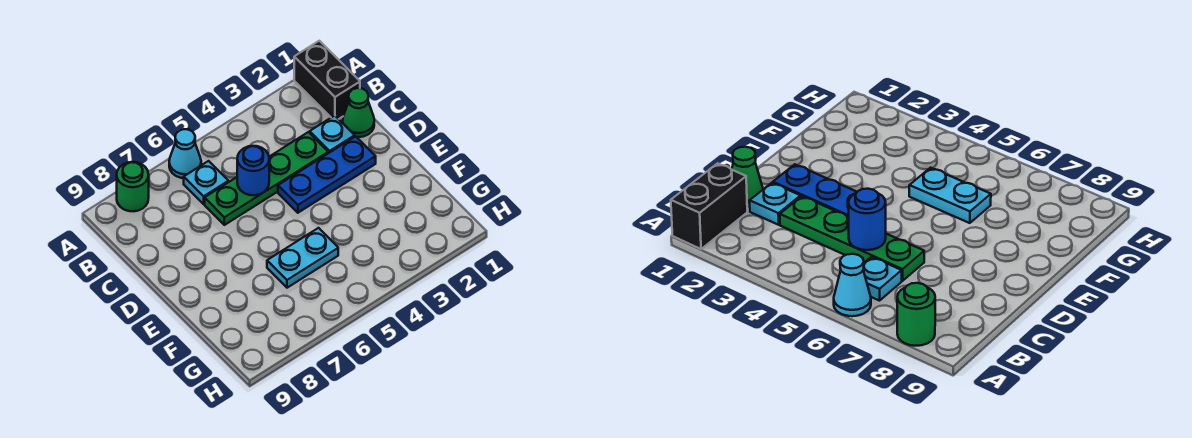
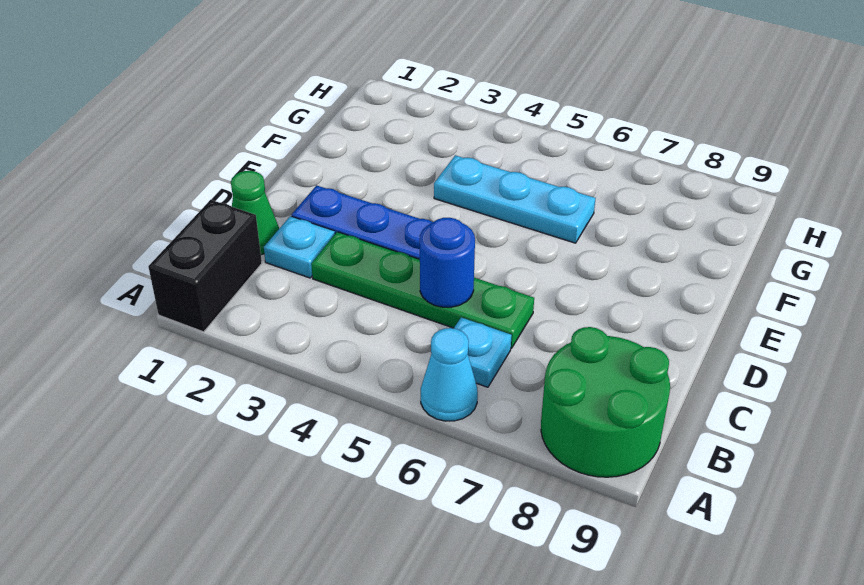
green 1x1 round brick [117,162,149,211] -> green 2x2 round brick [541,327,670,477]
cyan 1x2 plate [267,228,338,288] -> cyan 1x3 plate [434,155,596,243]

